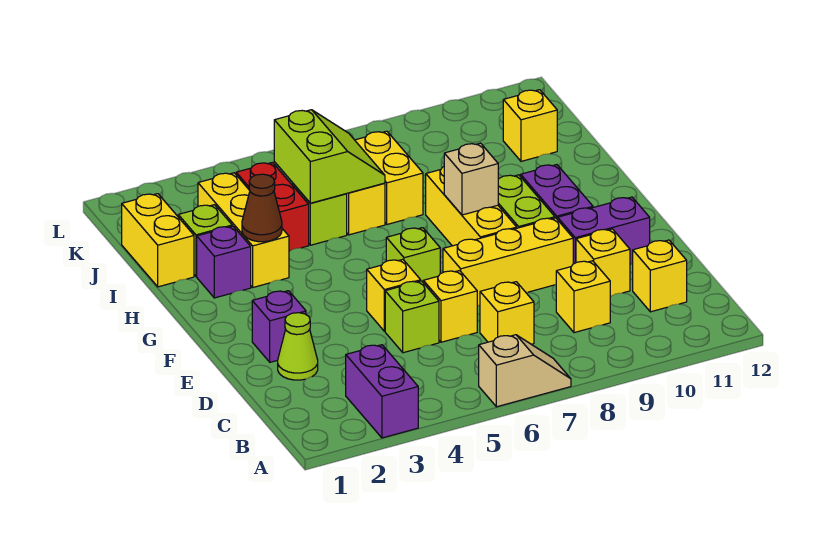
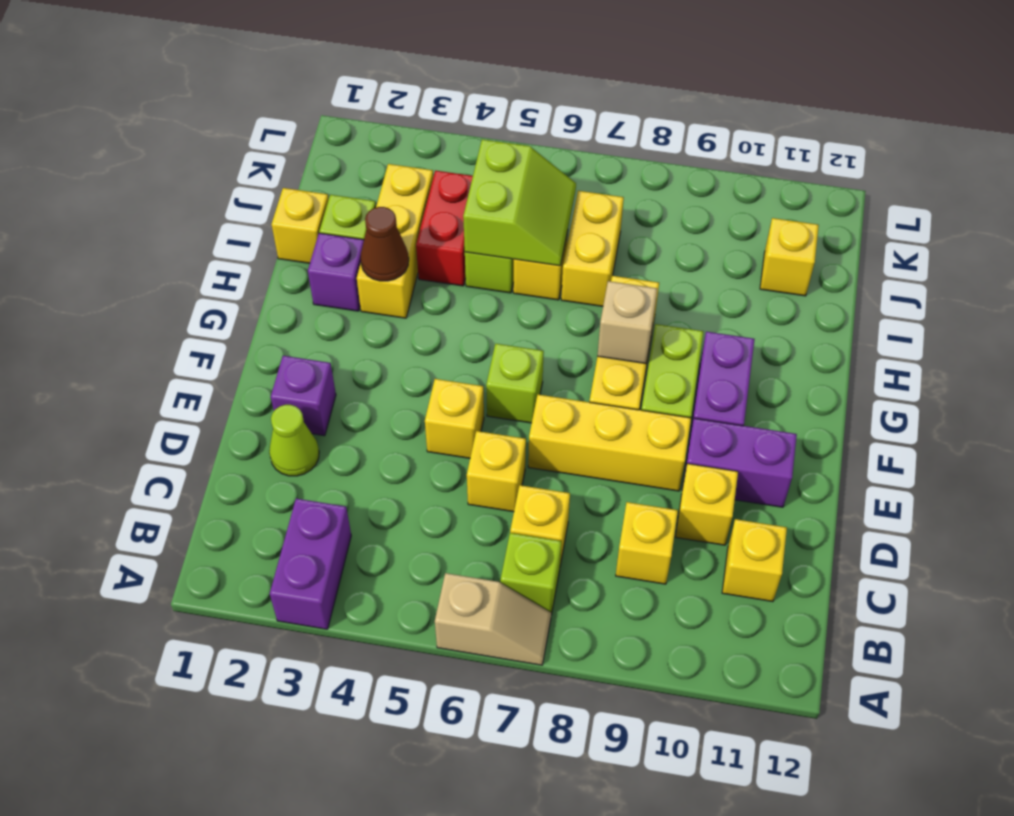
lime 1x1 brick [385,281,439,353] -> lime 1x1 brick moved to [500,533,561,615]
yellow 1x2 brick [122,194,194,287] -> yellow 1x1 brick [272,188,329,263]

